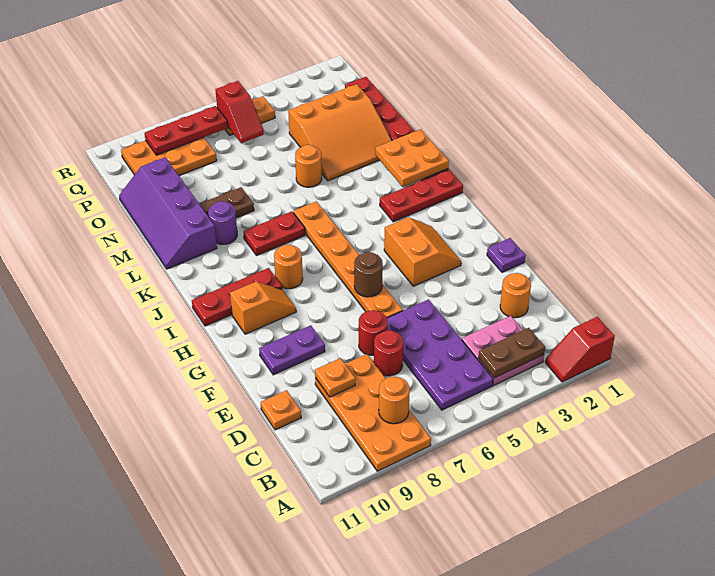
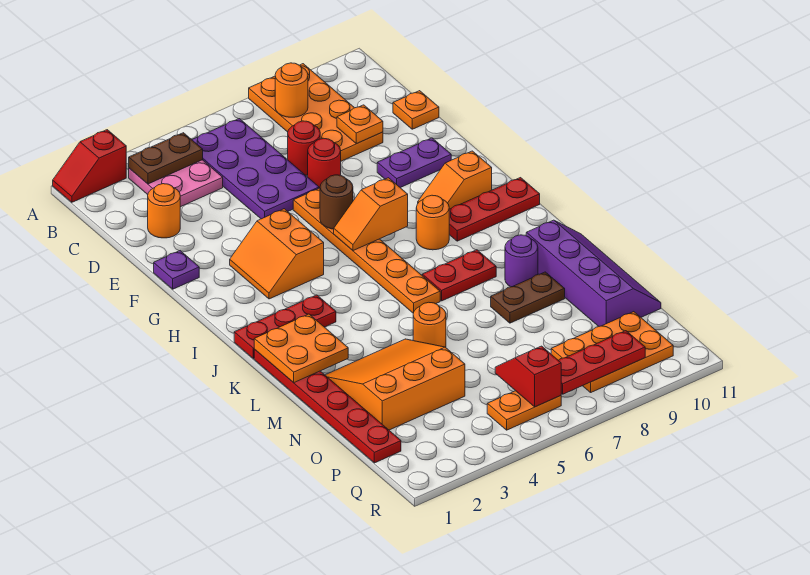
red 1x2 slope [545,317,615,382] -> red 1x2 slope turned to [53,130,126,202]
none -> orange 1x2 slope [334,178,408,251]

